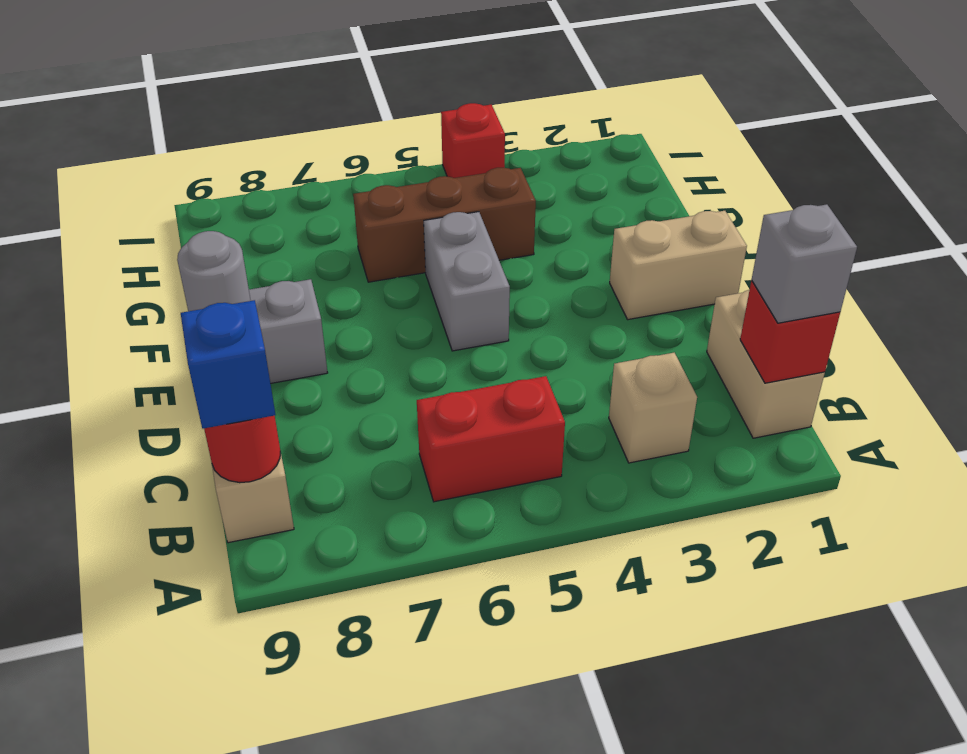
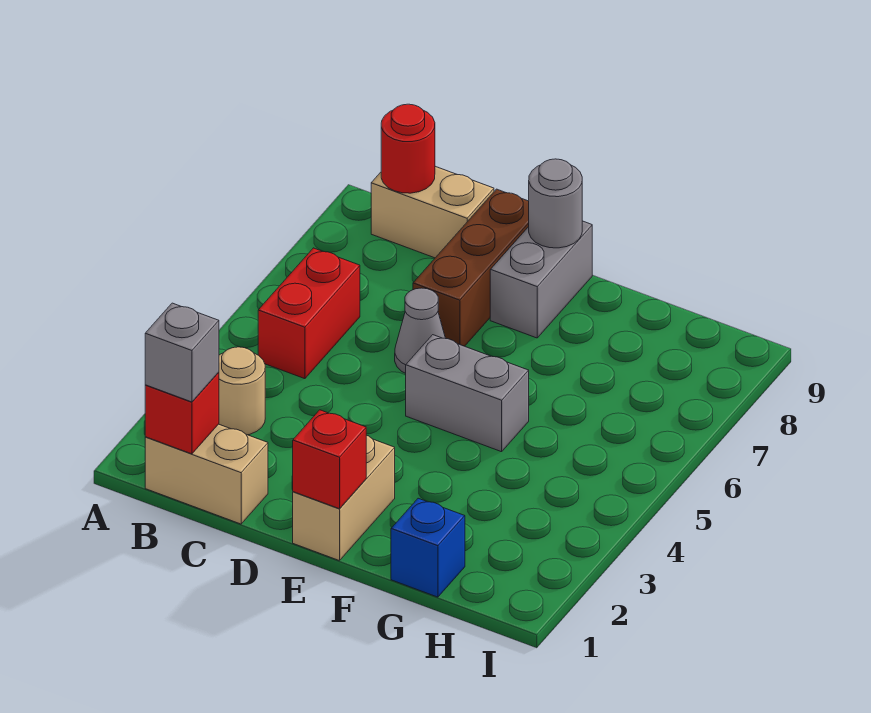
tan 1x1 brick [609,353,697,463] -> tan 1x1 round brick [219,347,265,435]
blue 1x1 brick [181,300,276,429] -> blue 1x1 brick moved to [391,498,465,597]
none -> grey 1x1 cone [395,288,445,373]
brown 1x3 brick [353,168,536,282] -> brown 1x3 brick moved to [413,189,529,346]
red 1x1 brick [441,103,505,178] -> red 1x1 brick moved to [293,410,366,509]

